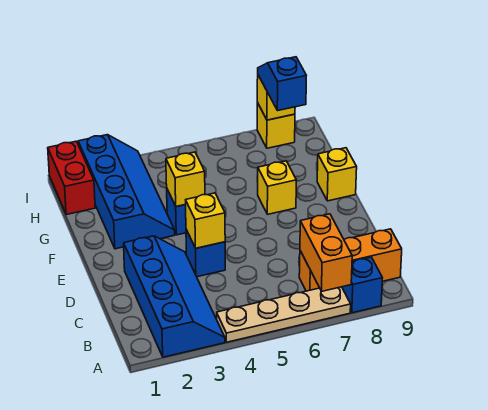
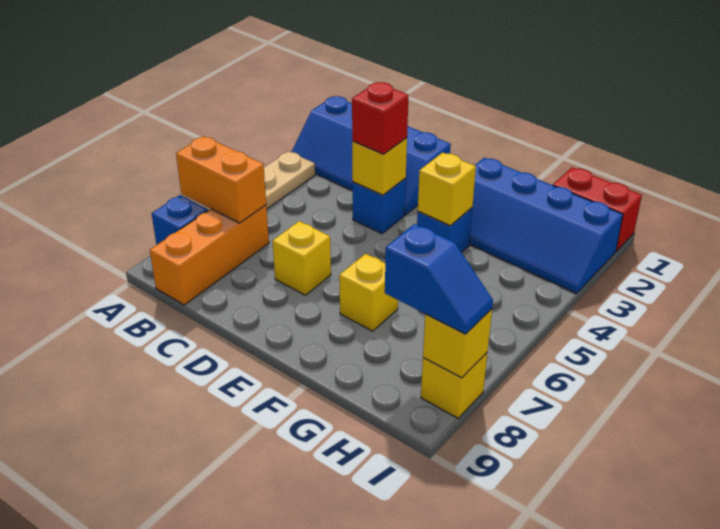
none -> red 1x1 brick [352,82,409,154]
yellow 1x1 brick [317,148,357,201] -> yellow 1x1 brick moved to [273,221,331,295]

